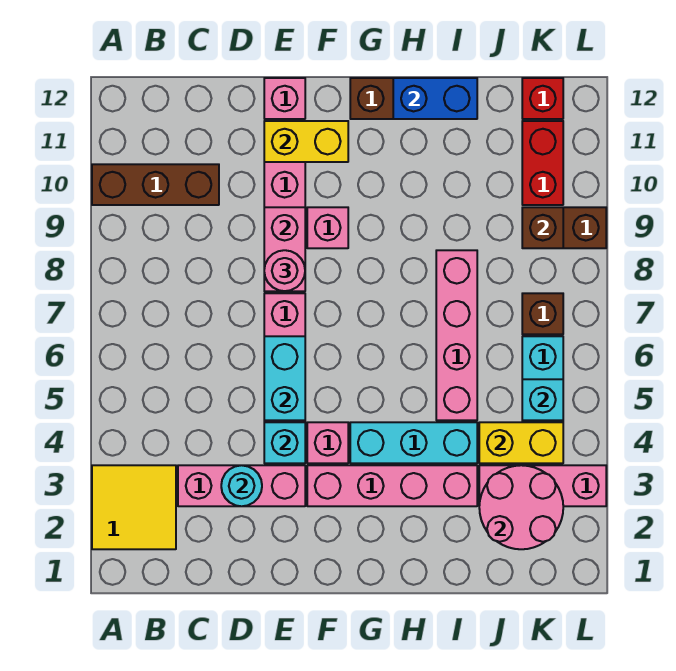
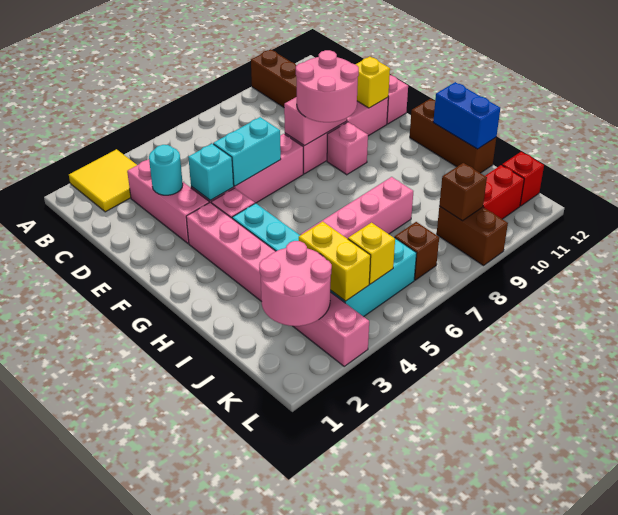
pink 1x1 round brick [264,250,305,291] -> pink 2x2 round brick [296,50,359,122]
yellow 1x2 brick [264,121,348,162] -> yellow 1x1 brick [356,57,390,108]
cyan 1x1 brick [522,379,563,420] -> yellow 1x1 brick [348,223,395,284]

